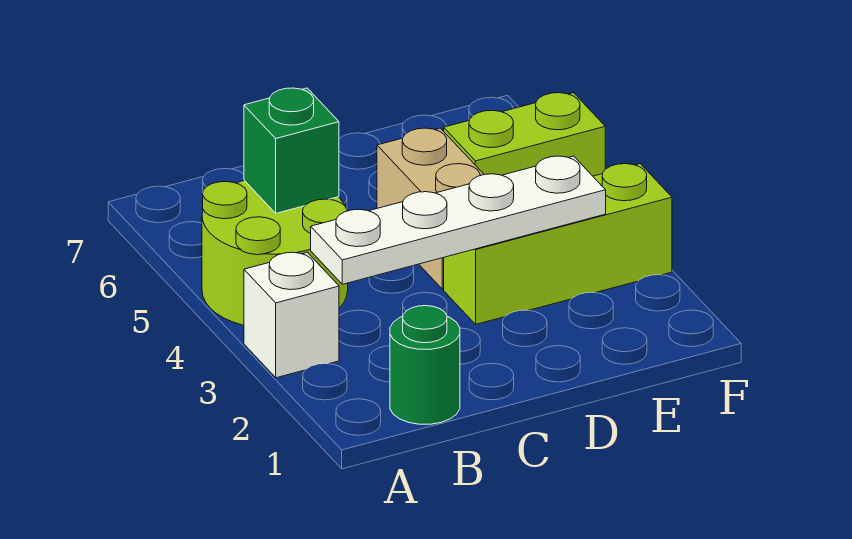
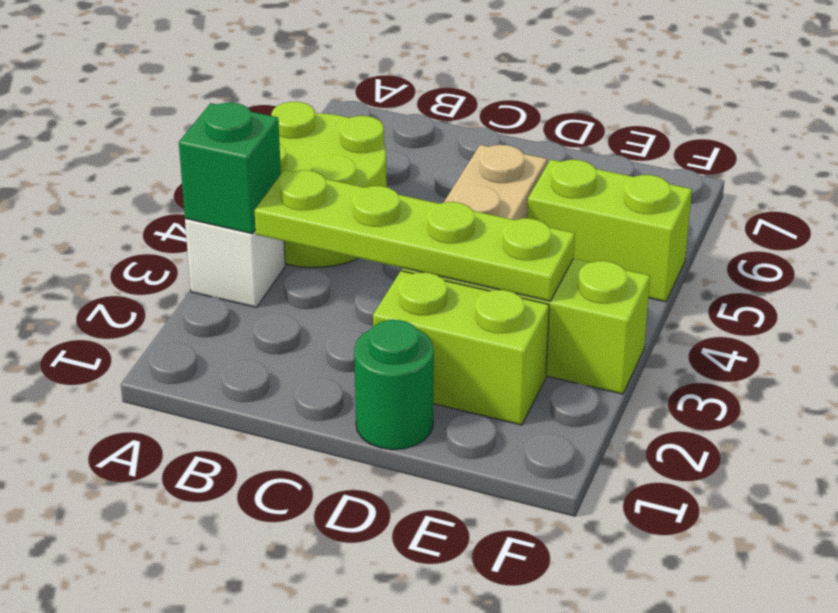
green 1x1 round brick [390,306,460,424] -> green 1x1 round brick moved to [354,320,434,450]
white 1x4 plate [311,156,606,284] -> lime 1x4 plate [254,170,575,301]
green 1x1 brick [244,88,339,213] -> green 1x1 brick moved to [179,103,281,234]
none -> lime 1x2 brick [373,271,549,425]

